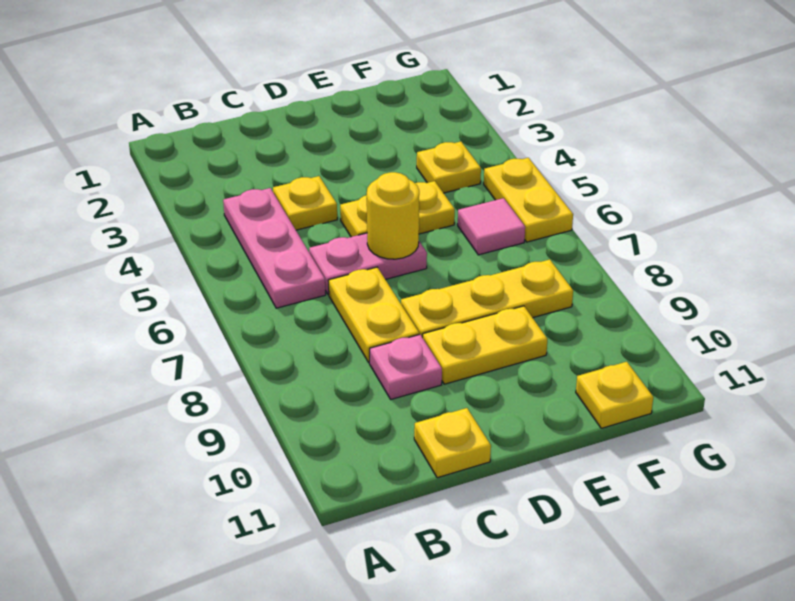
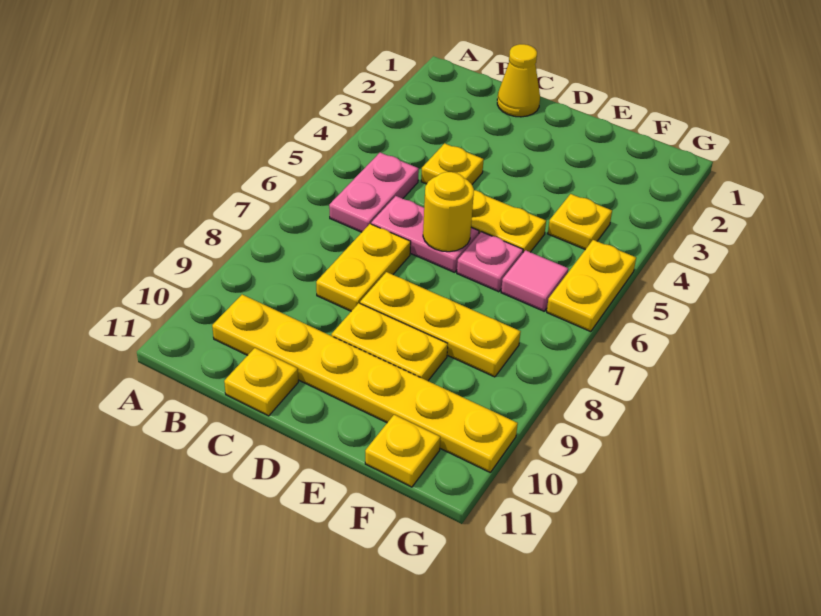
pink 1x3 plate [223,188,326,308] -> pink 1x2 plate [329,153,419,232]
none -> yellow 1x6 plate [212,295,518,472]
none -> yellow 1x1 cone [497,44,540,117]
pink 1x1 plate [370,335,442,399] -> pink 1x1 plate moved to [457,232,523,292]

